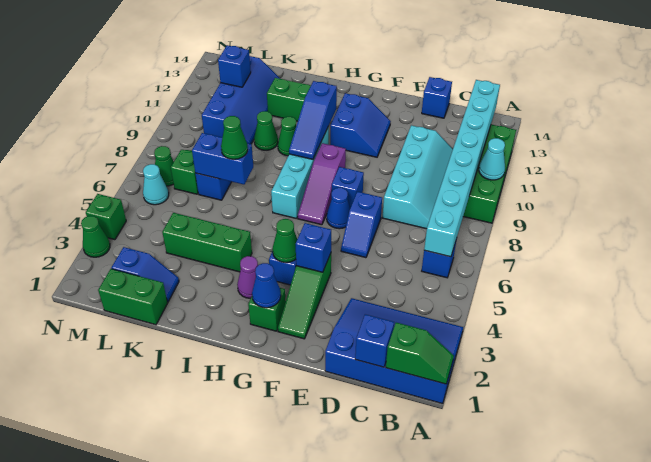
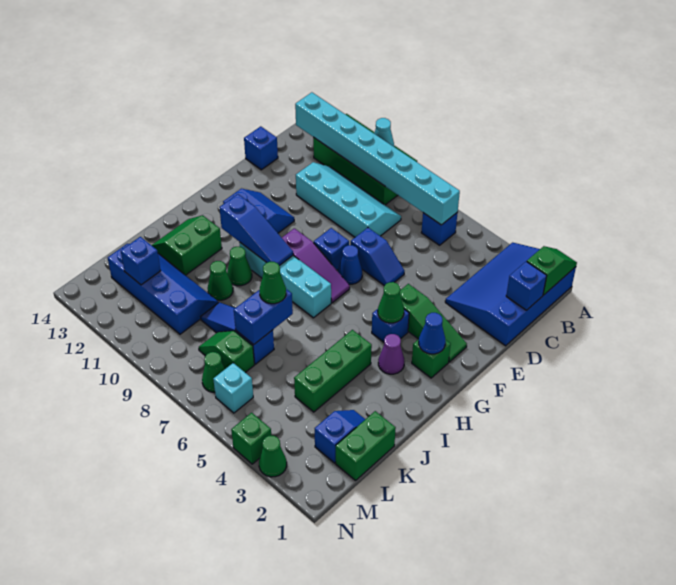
blue 1x1 brick [296,223,331,272] -> none
cyan 1x1 cone [143,164,169,205] -> cyan 1x1 brick [213,363,253,413]

